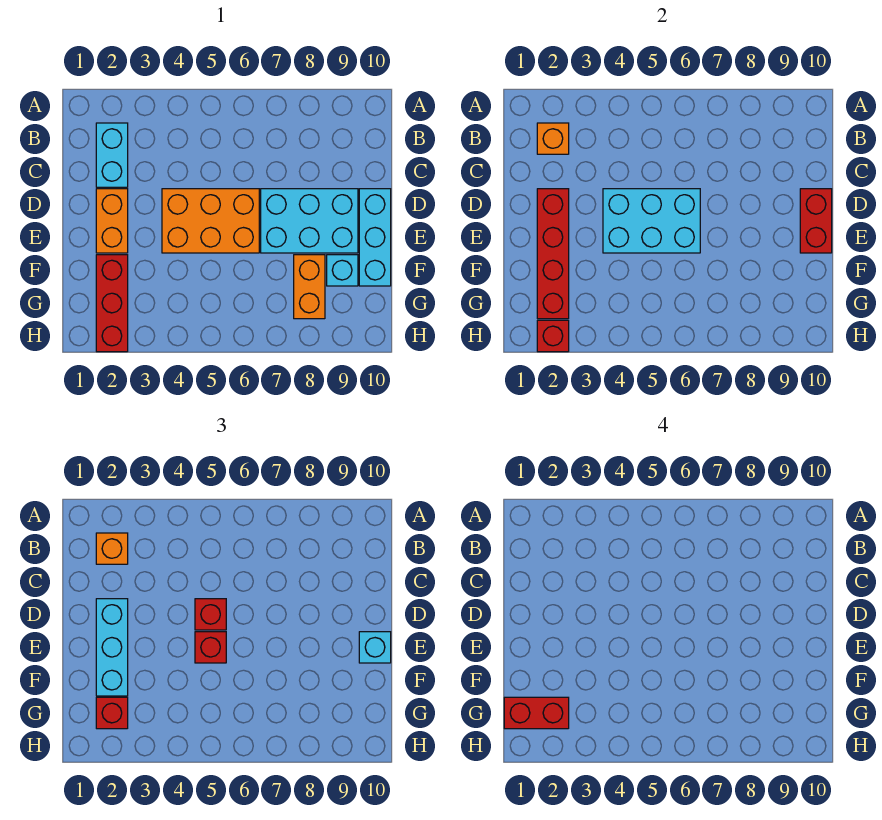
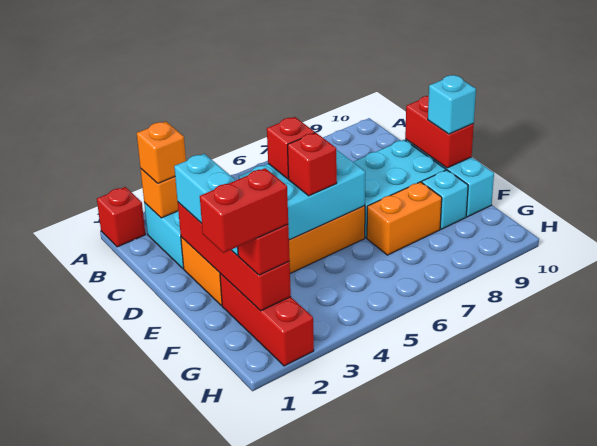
orange 1x2 brick [294,255,325,319] -> orange 1x2 brick turned to [367,182,442,255]
red 1x1 brick [537,320,569,352] -> red 1x1 brick moved to [97,187,145,247]

